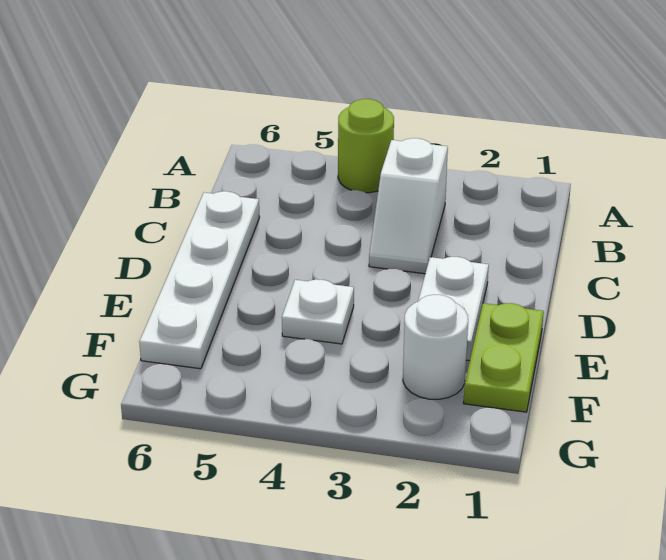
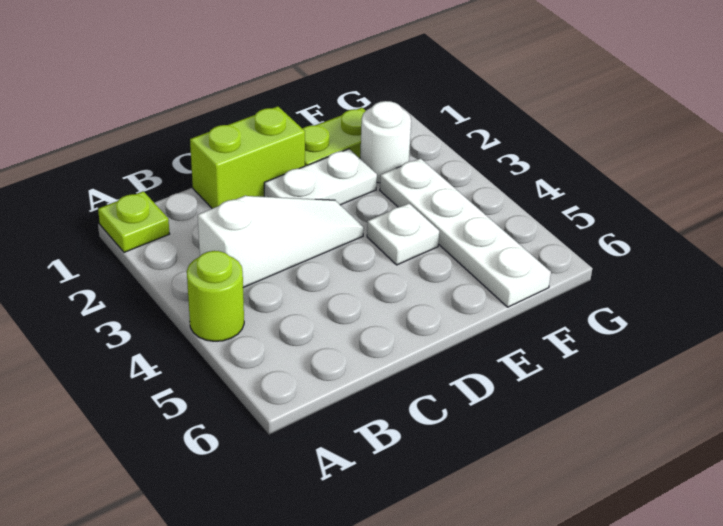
none -> lime 1x1 plate [98,191,169,252]
white 1x2 slope [369,138,448,274] -> white 1x3 slope [198,196,364,288]
none -> lime 1x2 brick [190,106,305,209]
white 1x4 plate [139,191,259,369] -> white 1x4 plate turned to [380,158,551,307]

